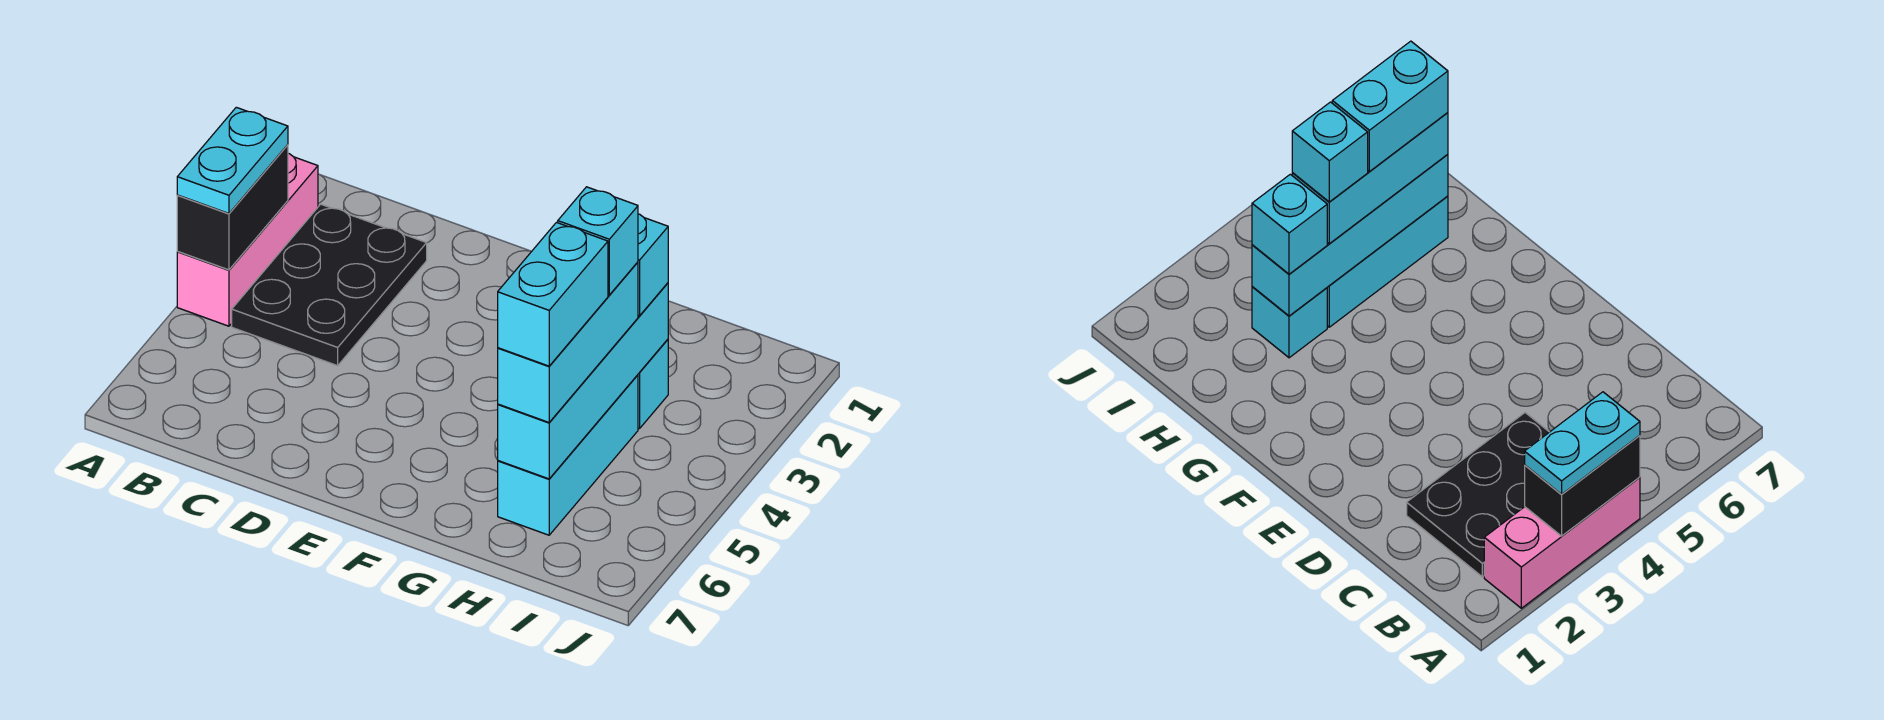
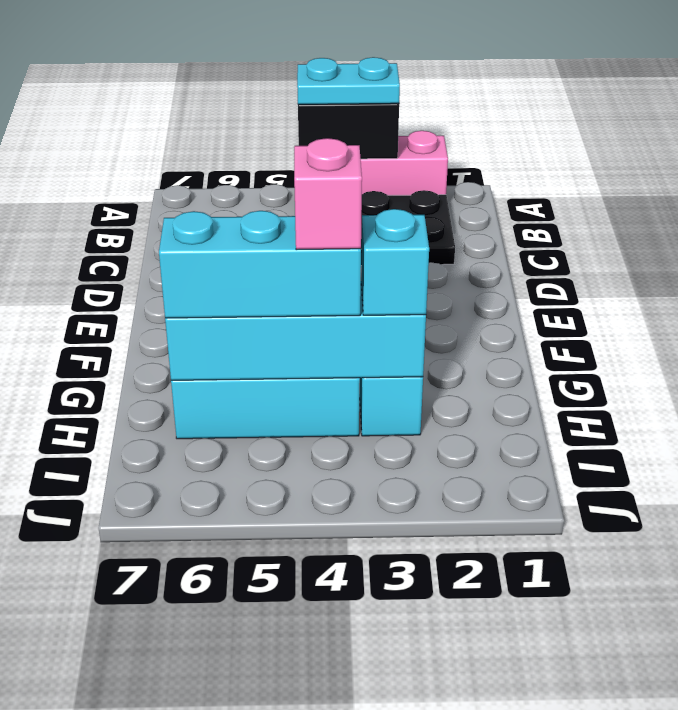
cyan 1x1 brick [558,187,638,295] -> pink 1x1 brick [294,138,362,250]
cyan 1x2 brick [498,223,608,366] -> none

